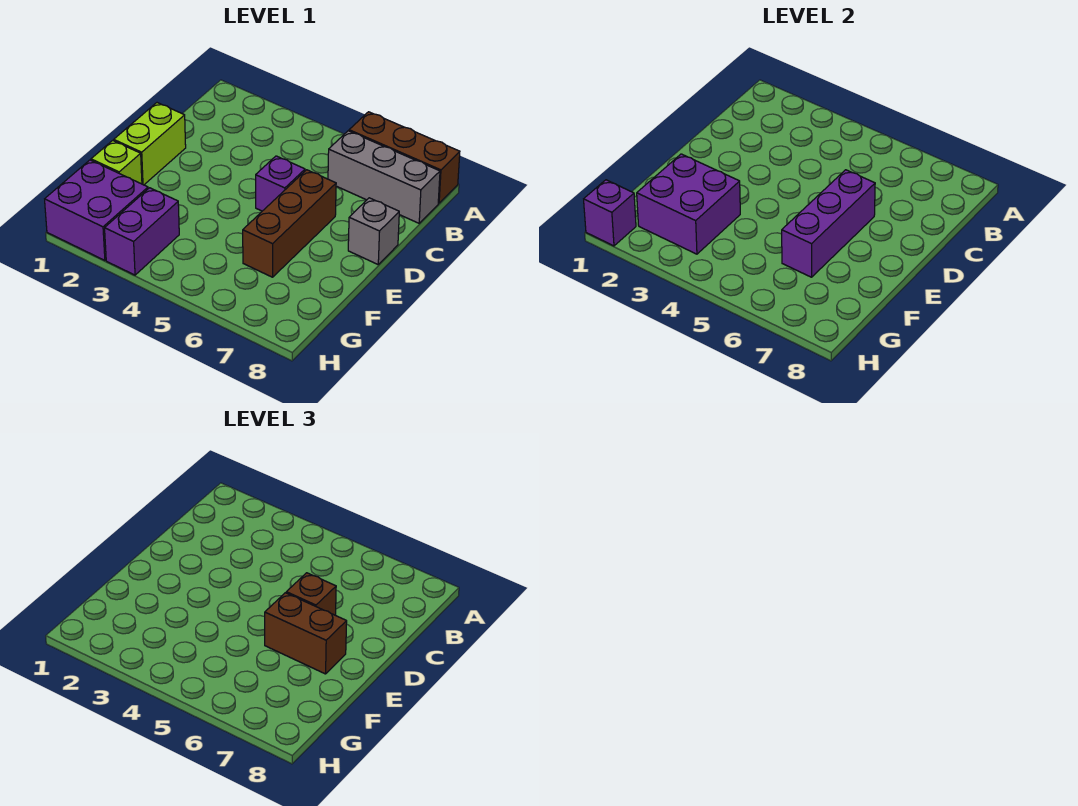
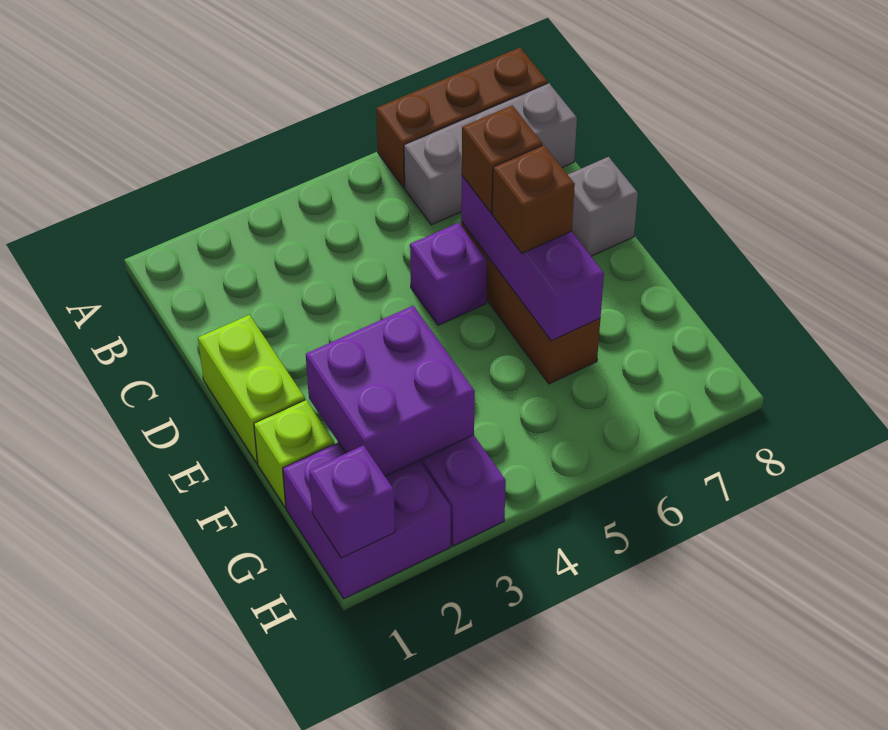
brown 1x2 brick [265,593,347,674] -> brown 1x1 brick [492,145,575,253]

